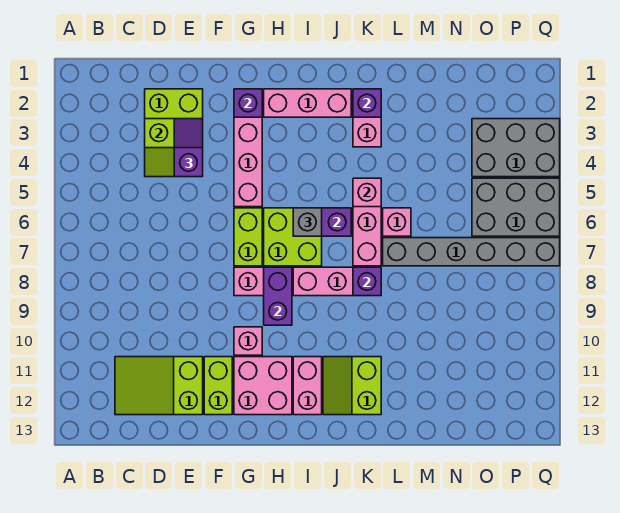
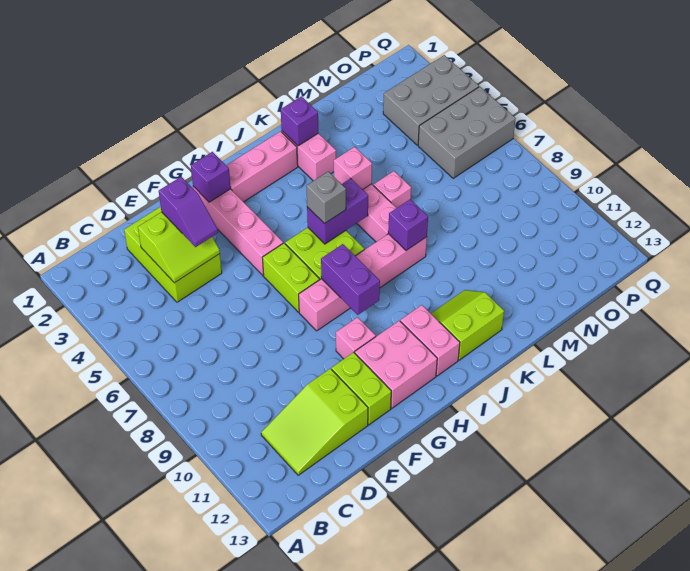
purple 1x2 slope [174,119,203,177] -> purple 1x2 slope turned to [159,177,218,247]
lime 2x2 slope [323,357,381,415] -> lime 2x2 slope turned to [431,290,504,360]
grey 1x6 brick [383,238,560,266] -> none

